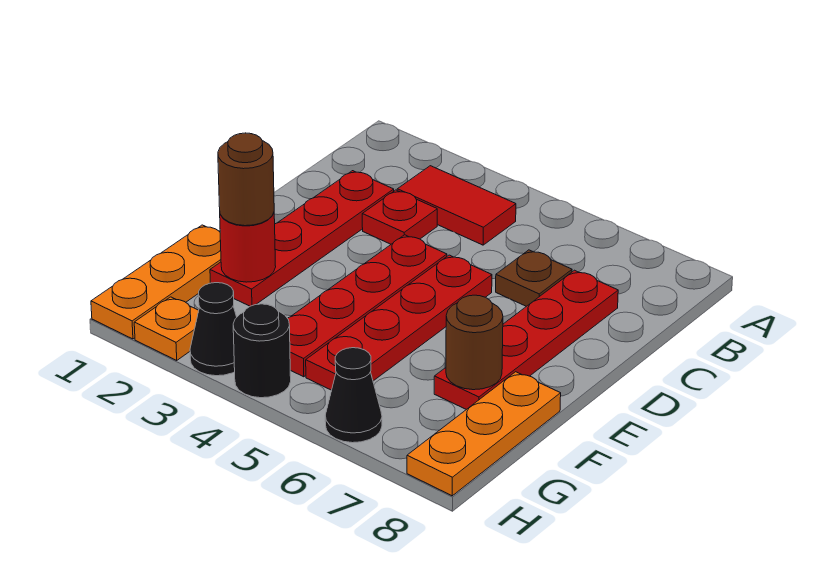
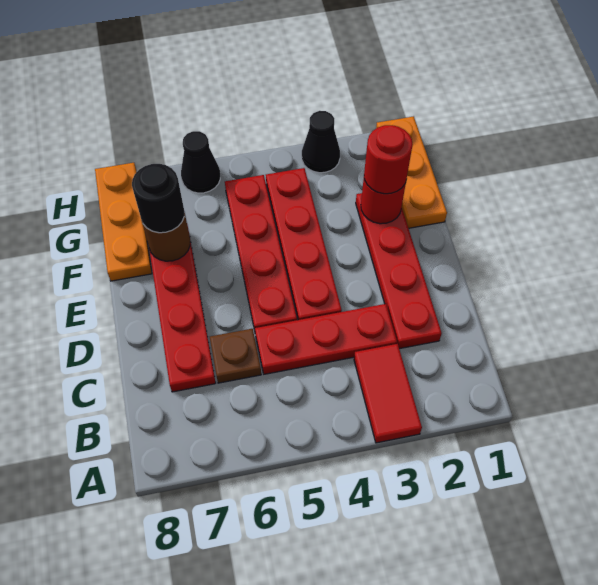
red 1x2 tile [397,166,516,245] -> red 1x2 tile turned to [354,344,422,443]
red 1x1 plate [362,190,437,244] -> red 1x3 plate [255,304,397,374]
brown 1x1 round brick [218,133,274,226] -> red 1x1 round brick [364,125,413,194]
orange 1x1 plate [134,297,199,360] -> none
black 1x1 round brick [233,304,291,398] -> black 1x1 round brick moved to [132,164,184,233]

